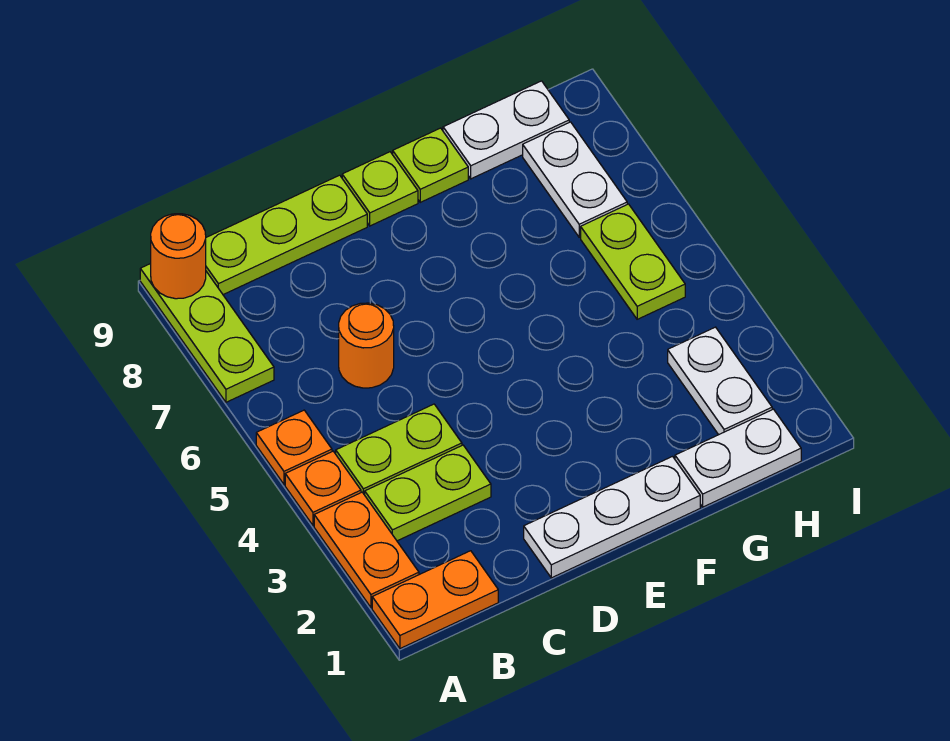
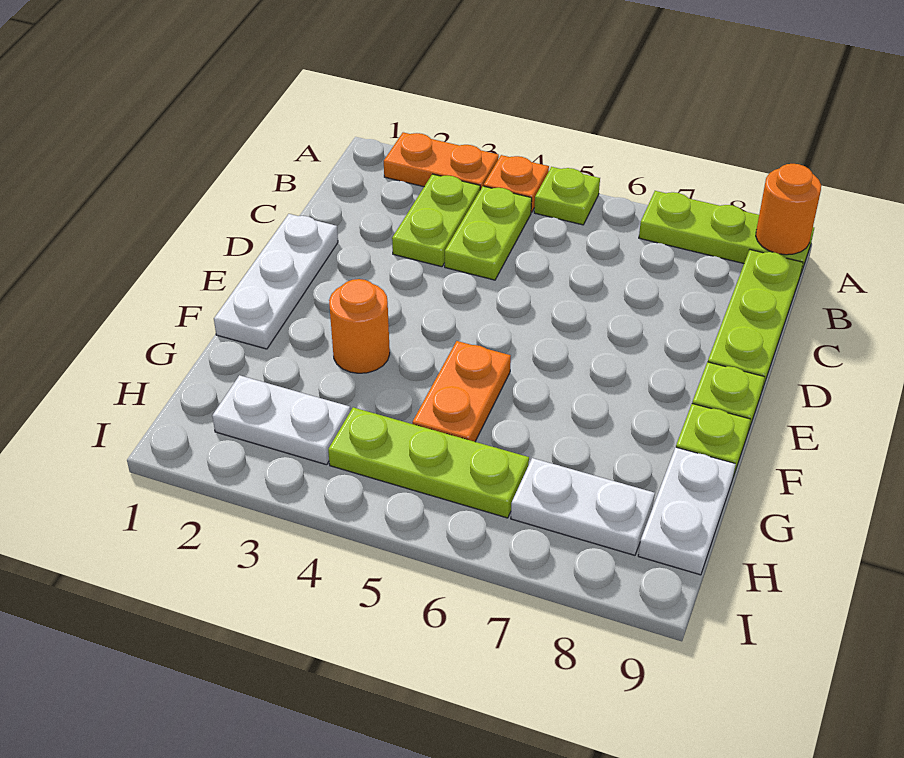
orange 1x2 plate [372,551,498,649] -> orange 1x2 plate moved to [412,341,511,442]
orange 1x1 plate [256,410,332,484] -> lime 1x1 plate [534,167,600,225]
orange 1x1 round brick [339,303,394,388] -> orange 1x1 round brick moved to [329,279,390,373]
white 1x2 plate [675,409,801,507] -> none
lime 1x2 plate [581,204,685,319] -> lime 1x3 plate [328,407,529,518]

